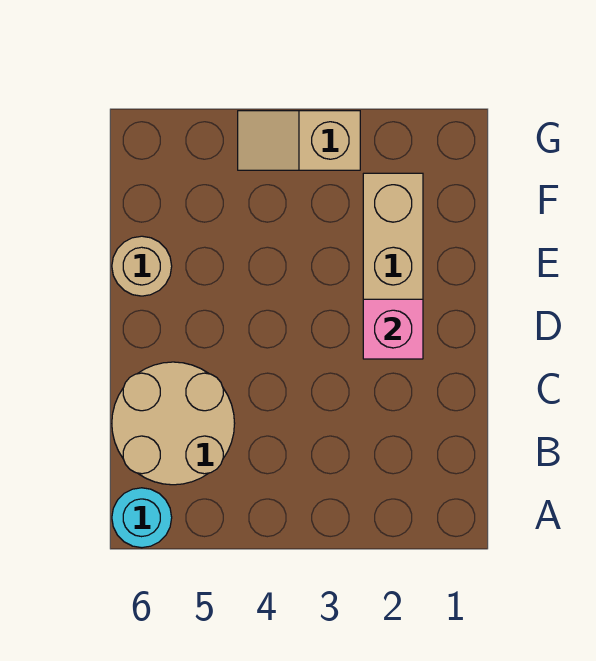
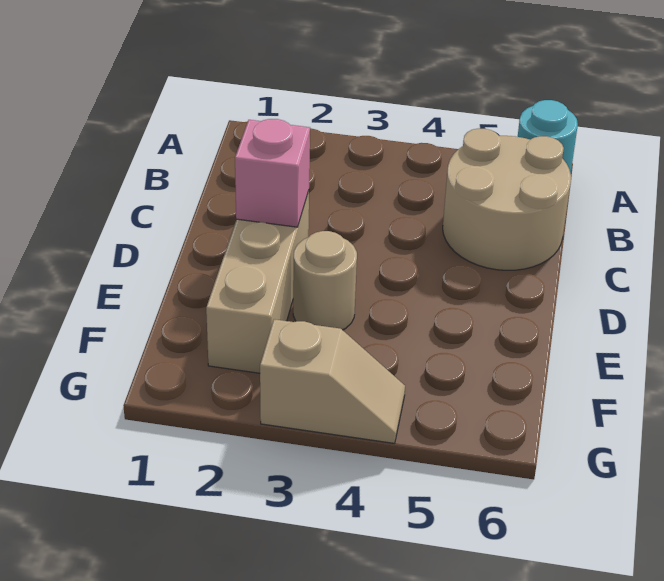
tan 1x1 round brick [112,236,172,296] -> tan 1x1 round brick moved to [293,231,357,330]

